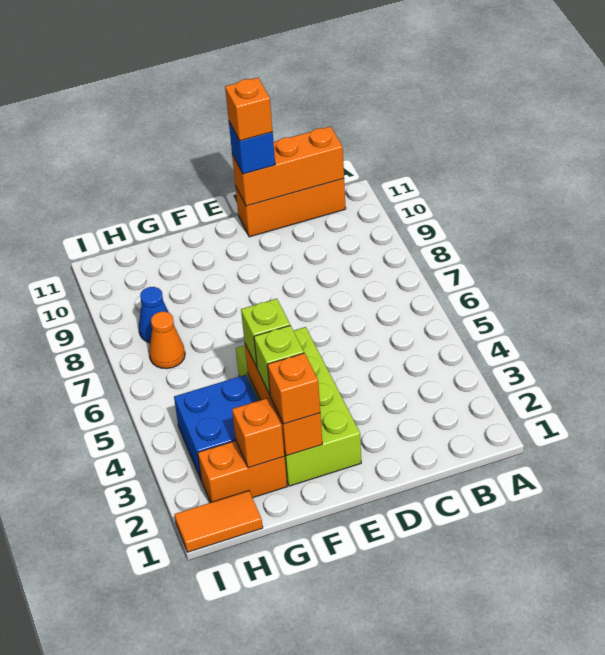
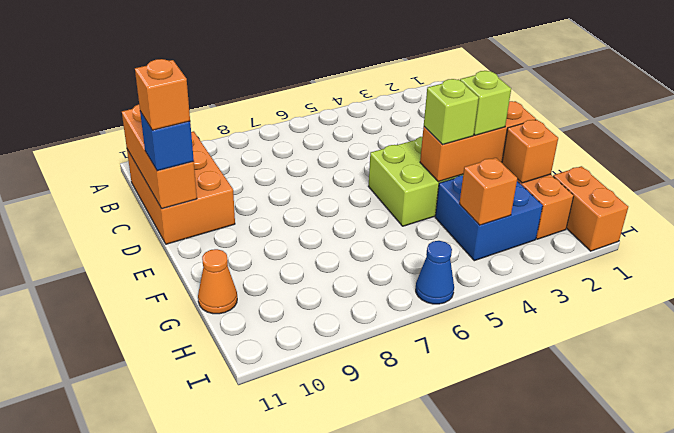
orange 1x3 brick [235,179,346,237] -> orange 2x3 brick [127,131,235,244]
orange 1x1 brick [267,353,320,424] -> orange 1x1 brick moved to [459,158,517,225]
orange 1x2 tile [174,491,263,552] -> orange 1x2 brick [553,166,628,251]
orange 1x1 cone [149,311,185,369] -> orange 1x1 cone moved to [198,249,237,314]
blue 1x1 cone [139,287,169,343] -> blue 1x1 cone moved to [416,241,454,304]

